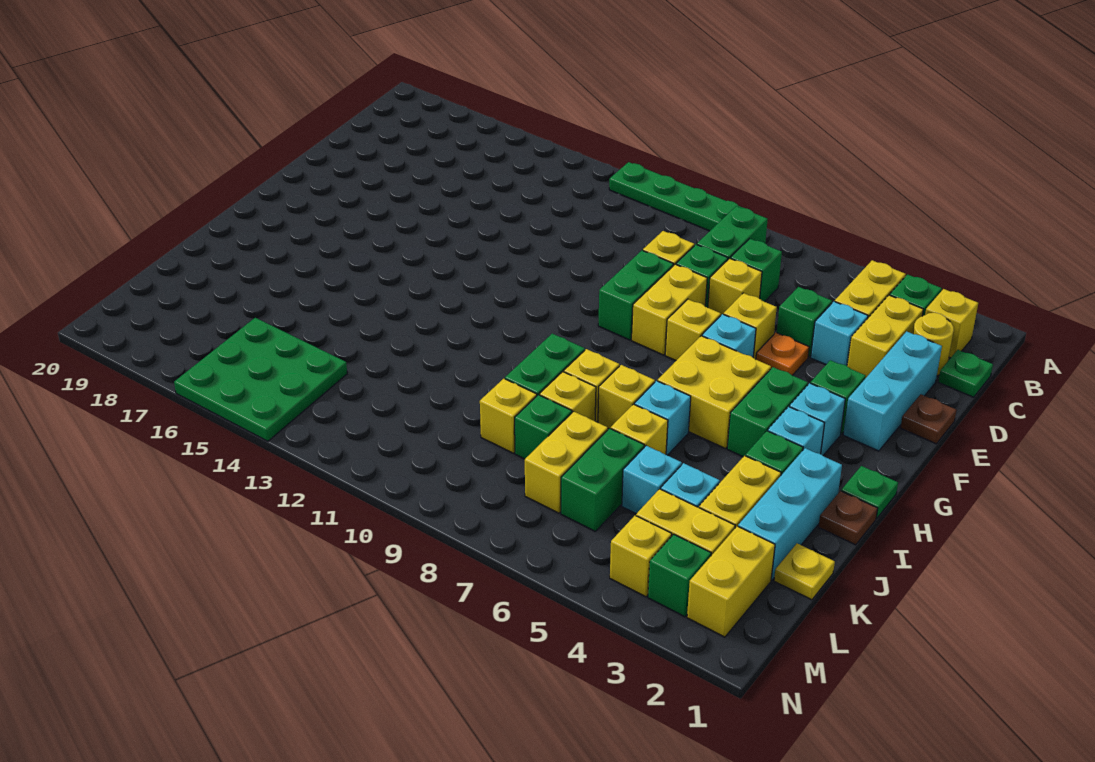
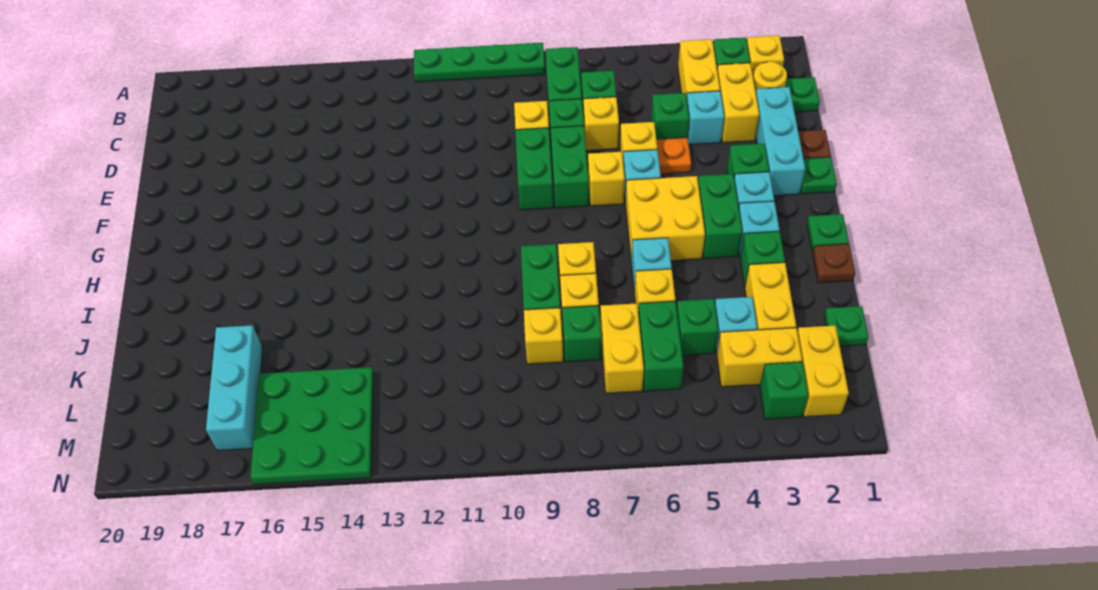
yellow 1x2 brick [632,264,707,355] -> green 1x2 brick [551,126,589,208]
none -> green 1x1 plate [801,157,837,194]
cyan 1x3 brick [738,448,842,580] -> cyan 1x3 brick moved to [206,325,263,451]
yellow 1x1 brick [598,365,655,429] -> none
yellow 1x1 plate [774,544,835,600] -> green 1x1 plate [824,306,869,346]
cyan 1x1 brick [622,446,682,514] -> green 1x1 brick [677,299,718,355]
yellow 1x1 brick [610,516,672,597] -> none

